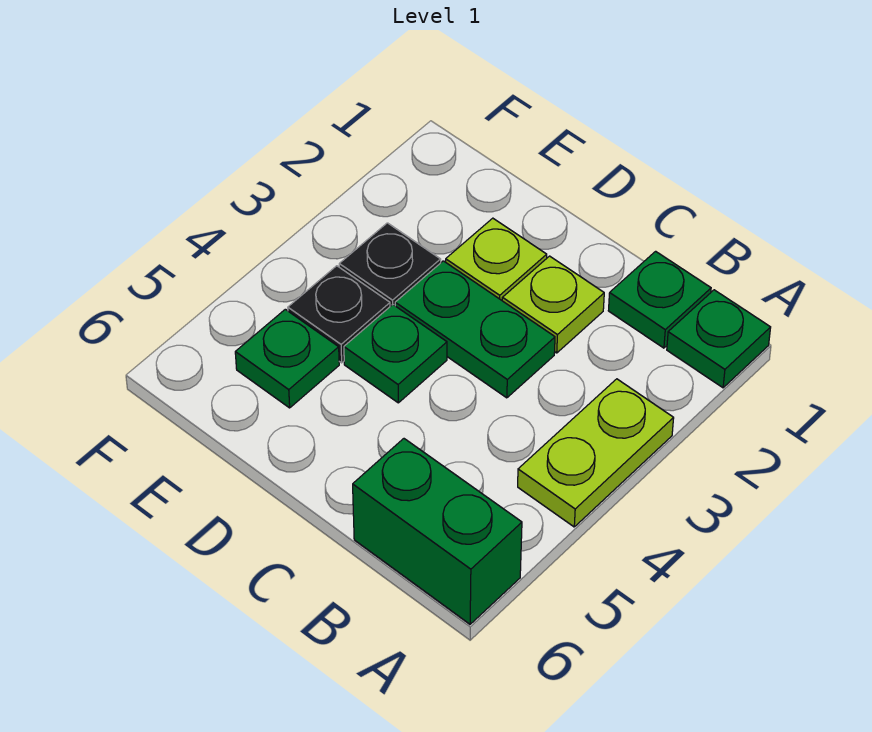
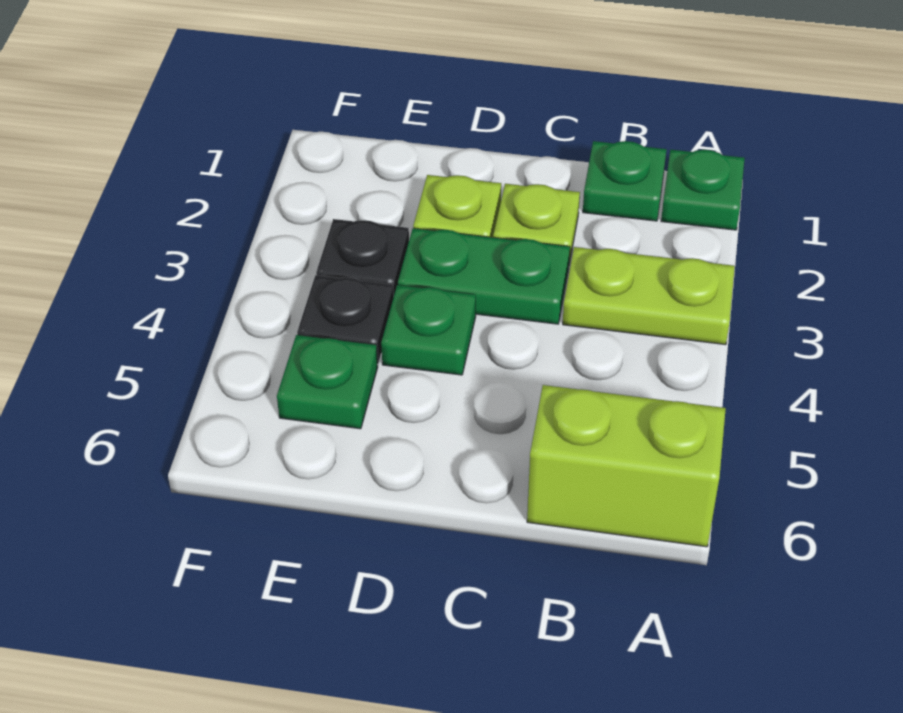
lime 1x2 plate [518,379,674,527] -> lime 1x2 plate turned to [563,247,735,345]
green 1x2 brick [353,439,522,624] -> lime 1x2 brick [527,385,726,547]

